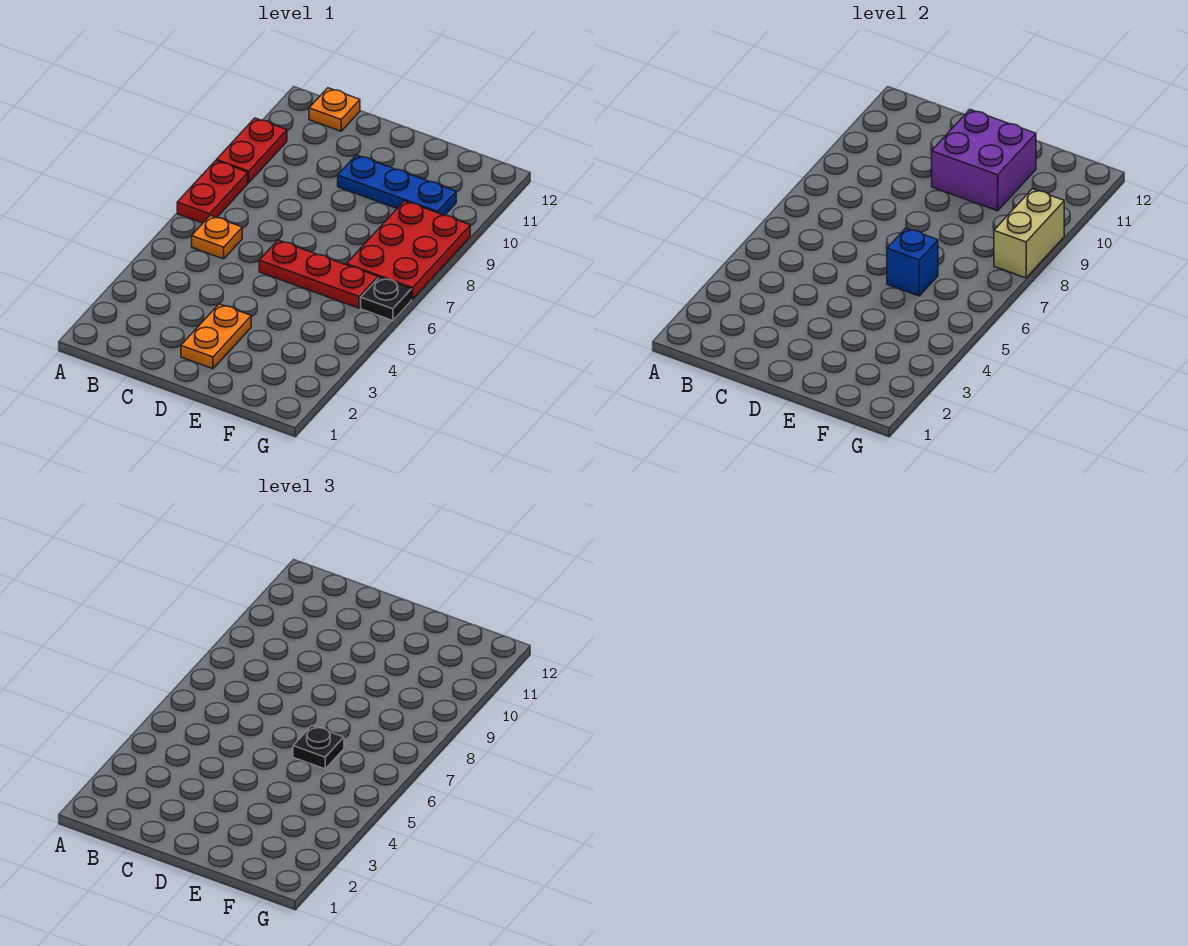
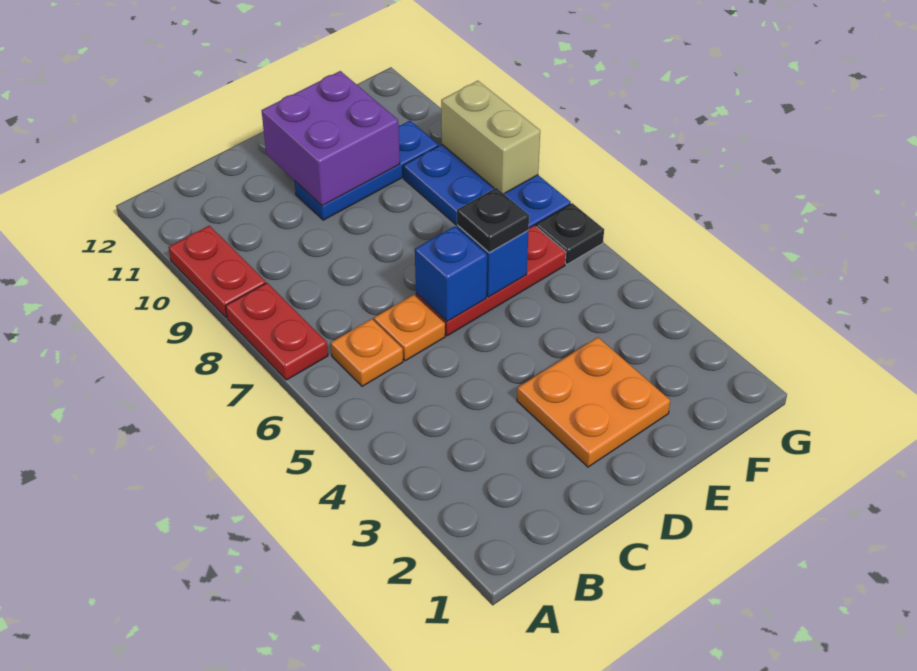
orange 1x1 plate [309,88,360,131] -> orange 1x1 plate moved to [374,295,445,361]
orange 1x2 plate [181,304,251,369] -> orange 2x2 plate [517,337,670,467]
none -> blue 1x1 brick [415,226,487,321]
red 2x3 plate [347,201,470,299] -> blue 2x3 plate [403,145,571,228]

